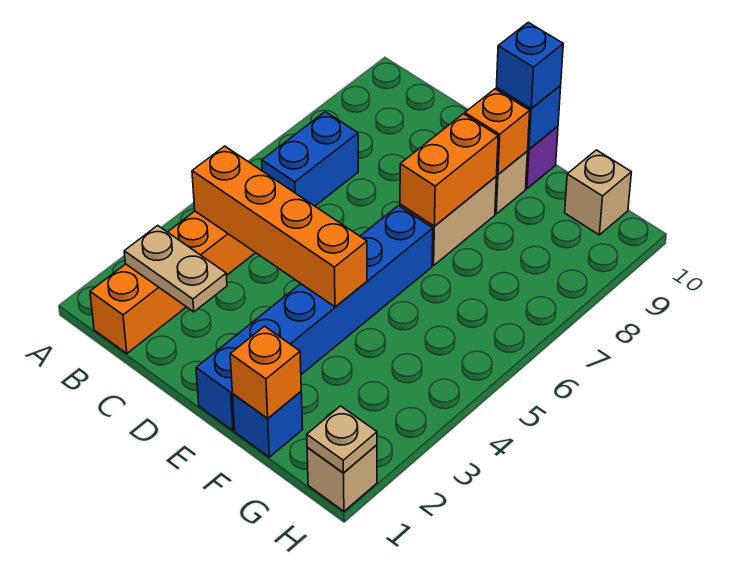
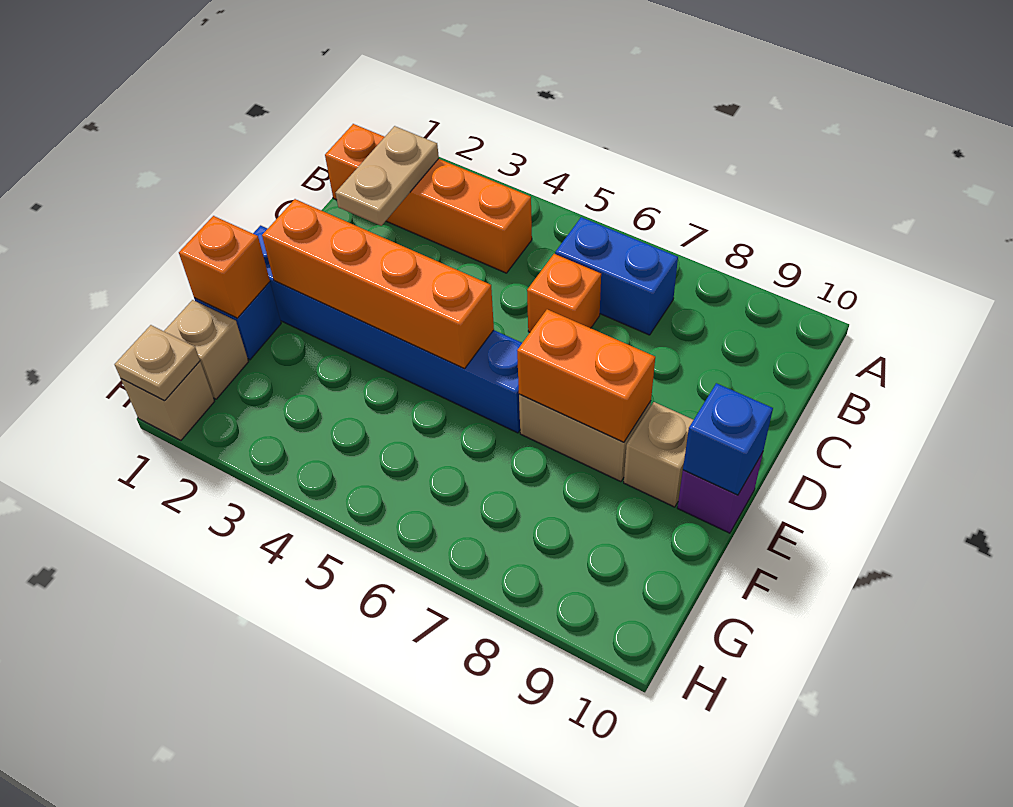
orange 1x4 brick [192,146,367,307] -> orange 1x4 brick turned to [262,199,494,369]
orange 1x1 brick [465,89,530,174] -> orange 1x1 brick moved to [527,254,601,332]
blue 1x1 brick [497,22,563,109] -> none
tan 1x1 brick [565,150,631,235] -> tan 1x1 brick moved to [164,300,249,399]

